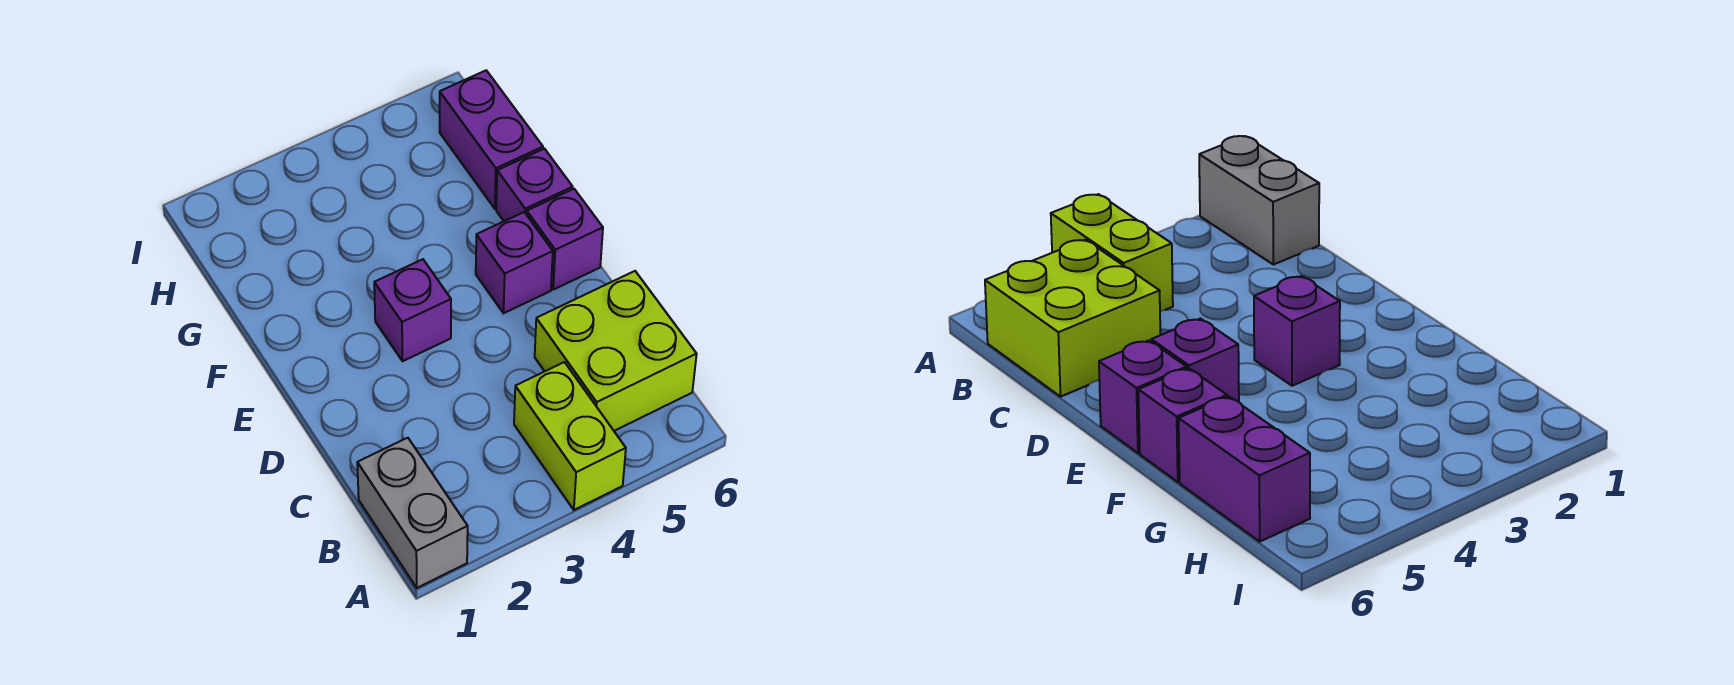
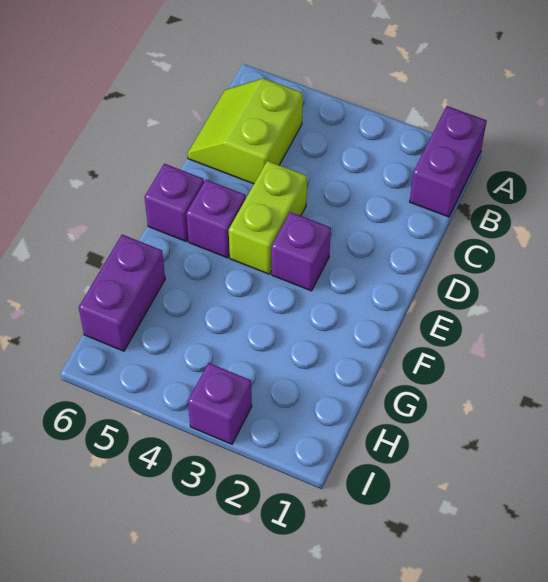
grey 1x2 brick [357,438,468,588] -> purple 1x2 brick [410,106,487,217]
lime 1x2 brick [514,362,626,510] -> lime 1x2 brick moved to [229,161,307,274]
lime 2x2 brick [535,271,697,431] -> lime 2x2 slope [188,78,303,184]
purple 1x1 brick [496,149,573,221] -> purple 1x1 brick moved to [188,363,252,444]

